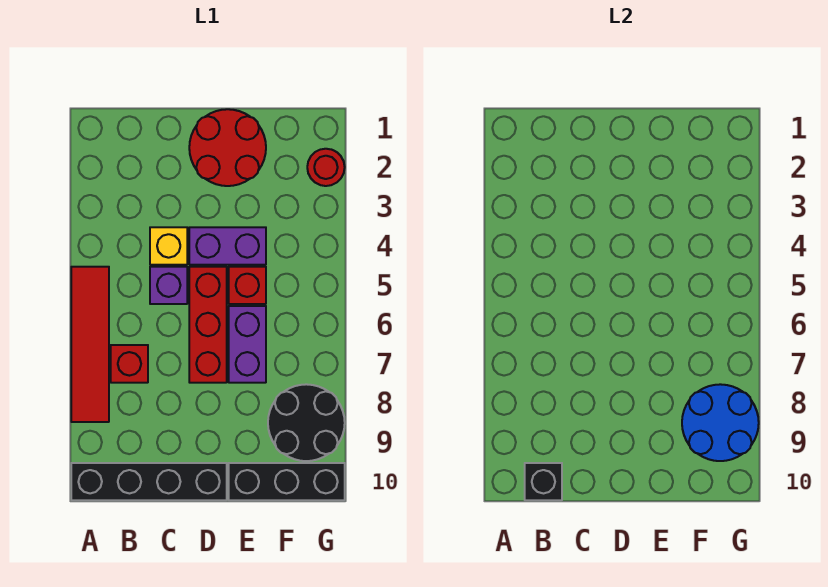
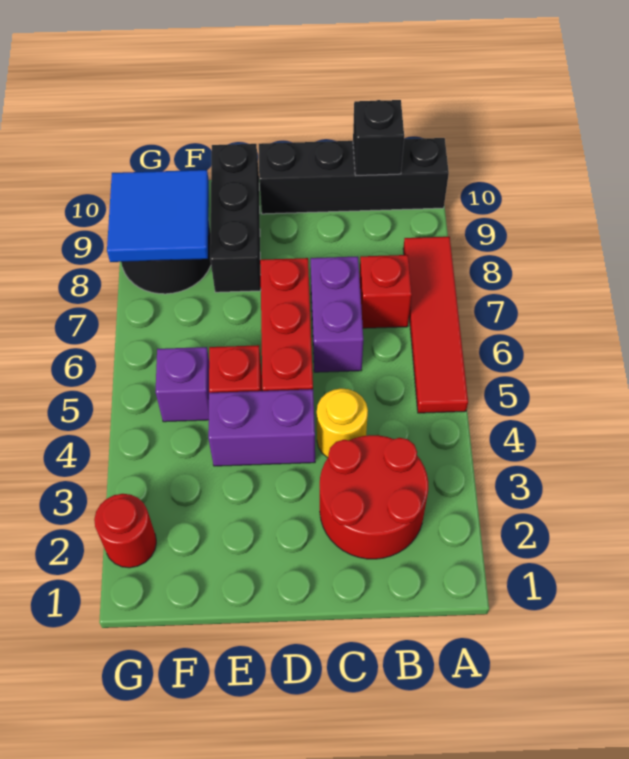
yellow 1x1 brick [150,227,187,265] -> yellow 1x1 round brick [317,388,368,458]
purple 1x1 brick [150,267,187,304] -> purple 1x1 brick moved to [156,347,209,422]
red 2x2 round brick [189,109,266,186] -> red 2x2 round brick moved to [320,435,428,559]
purple 1x2 brick [229,306,266,383] -> purple 1x2 brick moved to [310,257,363,372]
black 1x3 brick [229,463,345,500] -> black 1x3 brick turned to [210,144,261,292]
blue 2x2 round brick [682,384,759,461] -> blue 2x2 tile [107,170,209,262]

